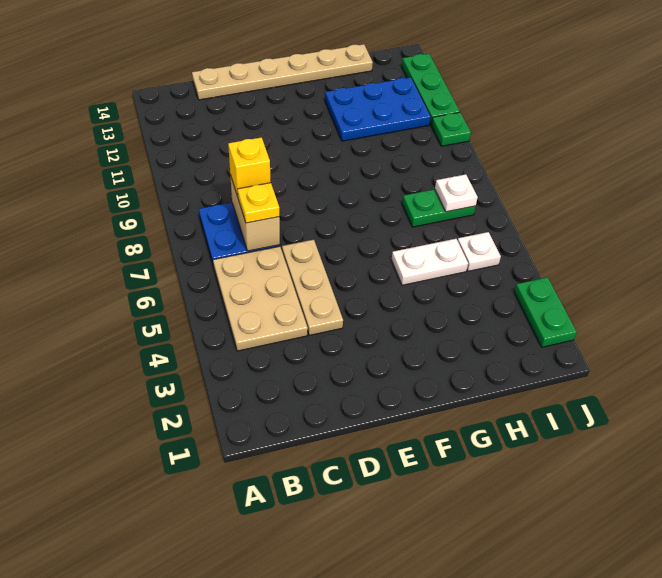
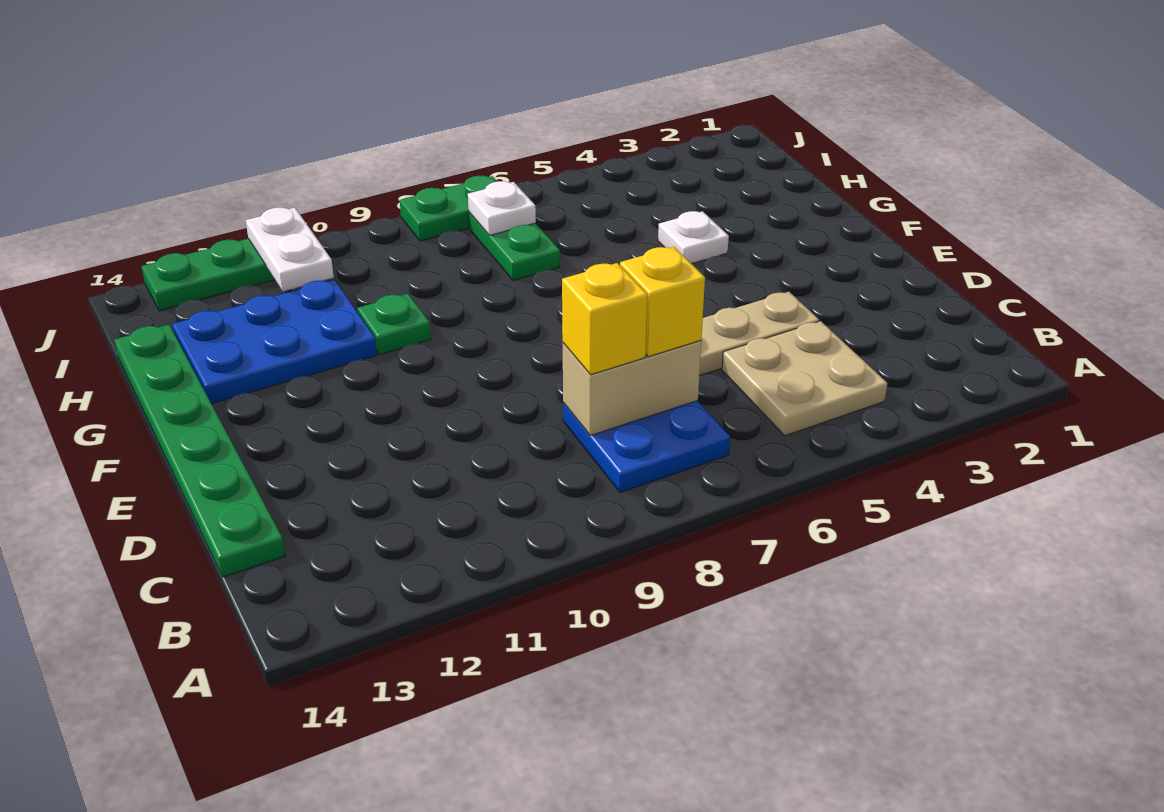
tan 2x3 plate [213,246,308,351] -> tan 2x2 plate [722,321,887,436]
yellow 1x1 plate [238,183,279,223] -> yellow 1x1 brick [620,247,705,357]
tan 1x6 plate [192,44,373,100] -> green 1x6 plate [114,325,285,577]
white 1x2 plate [392,239,468,285] -> white 1x2 plate moved to [246,208,334,291]
blue 2x3 plate [325,77,431,141] -> blue 2x3 plate turned to [172,280,377,404]
white 1x1 plate [458,232,501,271] -> white 1x1 plate moved to [658,211,729,264]
green 1x2 plate [514,277,577,347] -> green 1x2 plate moved to [400,176,497,241]
green 1x1 plate [431,112,471,146] -> green 1x1 plate moved to [357,294,431,355]

